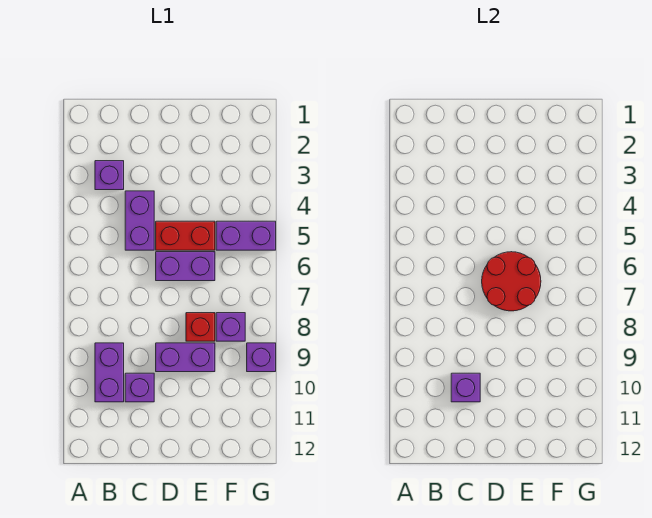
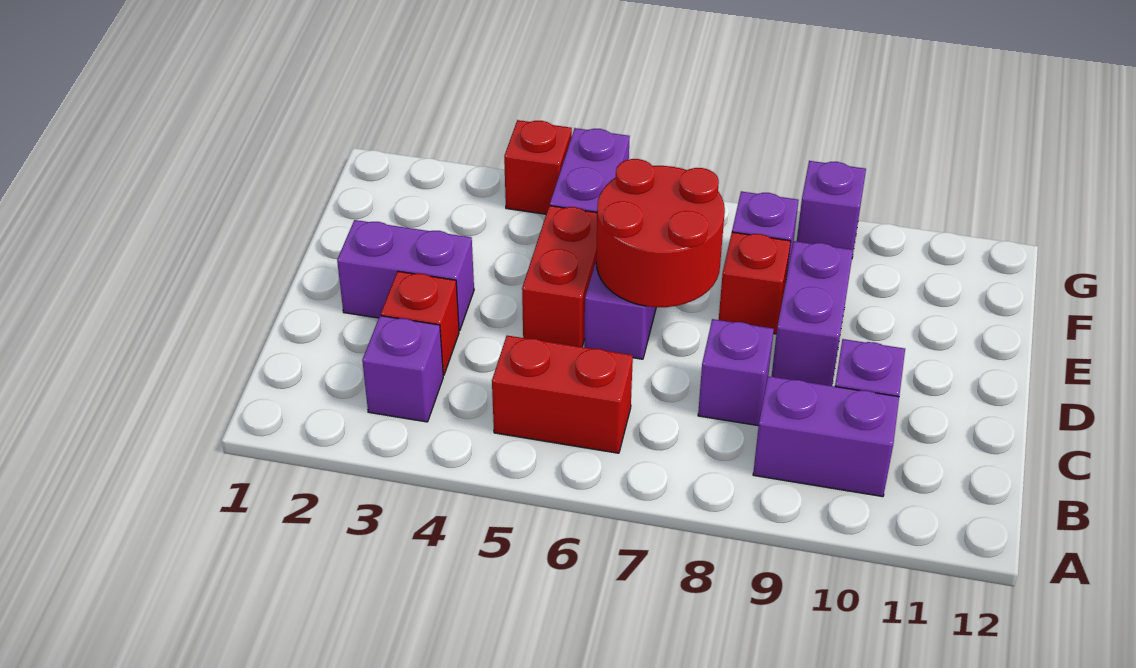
none -> red 1x2 brick [492,335,633,453]
none -> red 1x1 brick [381,271,459,375]
purple 1x2 brick [125,191,154,250] -> purple 1x2 brick moved to [337,220,474,331]
purple 1x1 brick [451,373,480,402] -> purple 1x1 brick moved to [698,319,774,426]
none -> red 1x1 brick [504,120,572,214]

